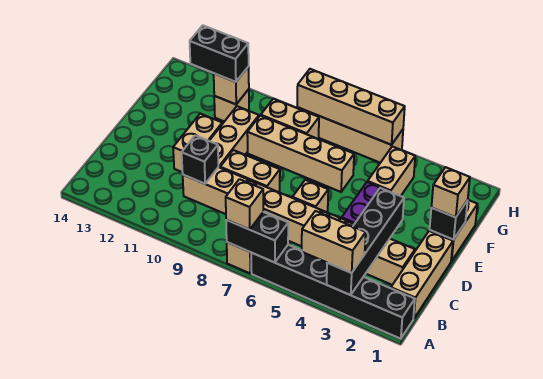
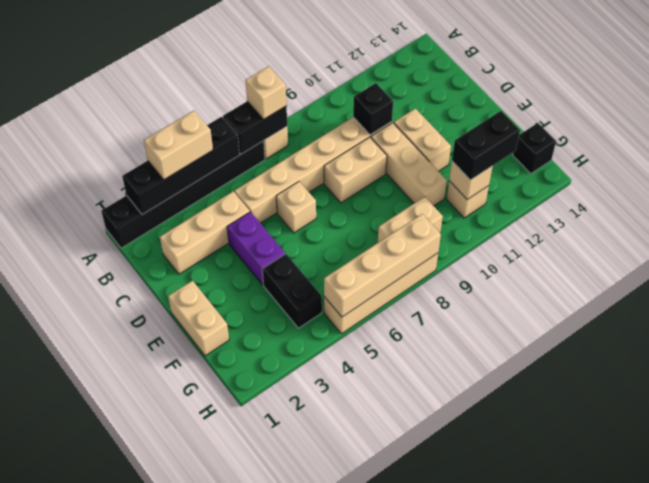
black 1x4 brick [326,188,404,295] -> black 1x4 brick turned to [122,117,240,215]
tan 1x3 brick [391,231,453,319] -> none
black 1x1 brick [430,200,468,240] -> black 1x1 brick moved to [513,123,556,174]
tan 1x1 brick [431,167,470,217] -> none
tan 1x2 brick [368,147,415,196] -> black 1x2 brick [262,254,322,328]
tan 1x4 brick [247,116,354,192] -> none

